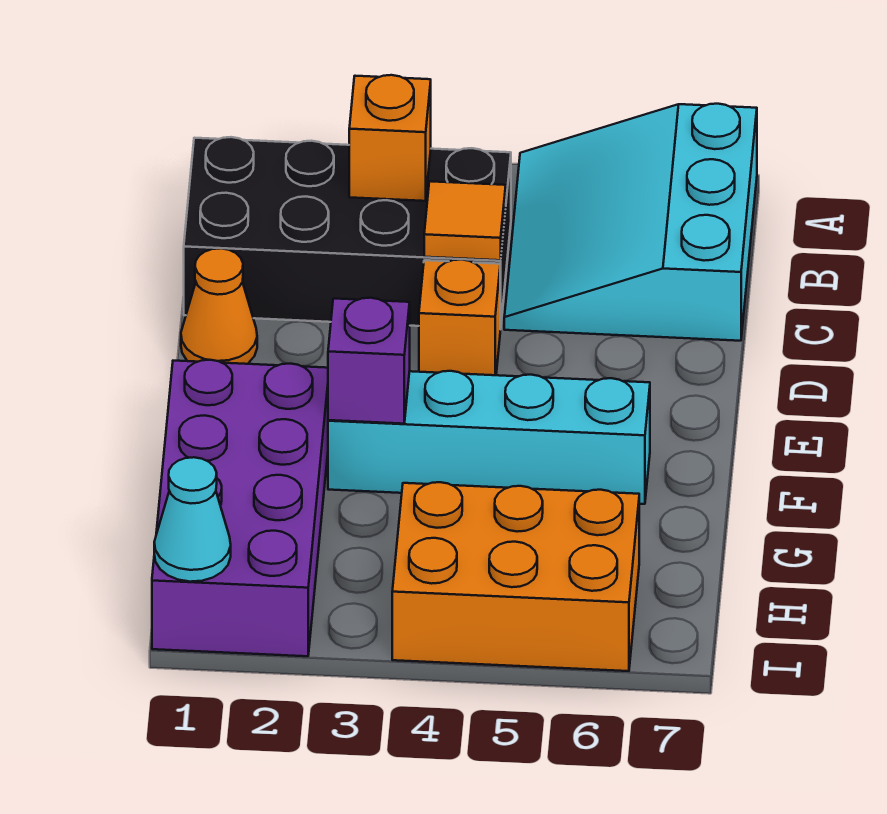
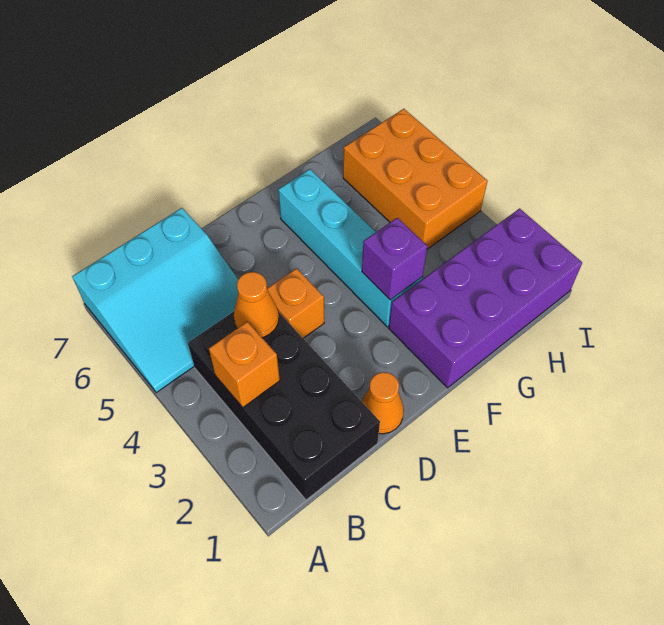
orange 1x1 tile [424,181,506,260] -> orange 1x1 cone [234,272,279,337]
cyan 1x1 cone [154,457,231,582] -> none

